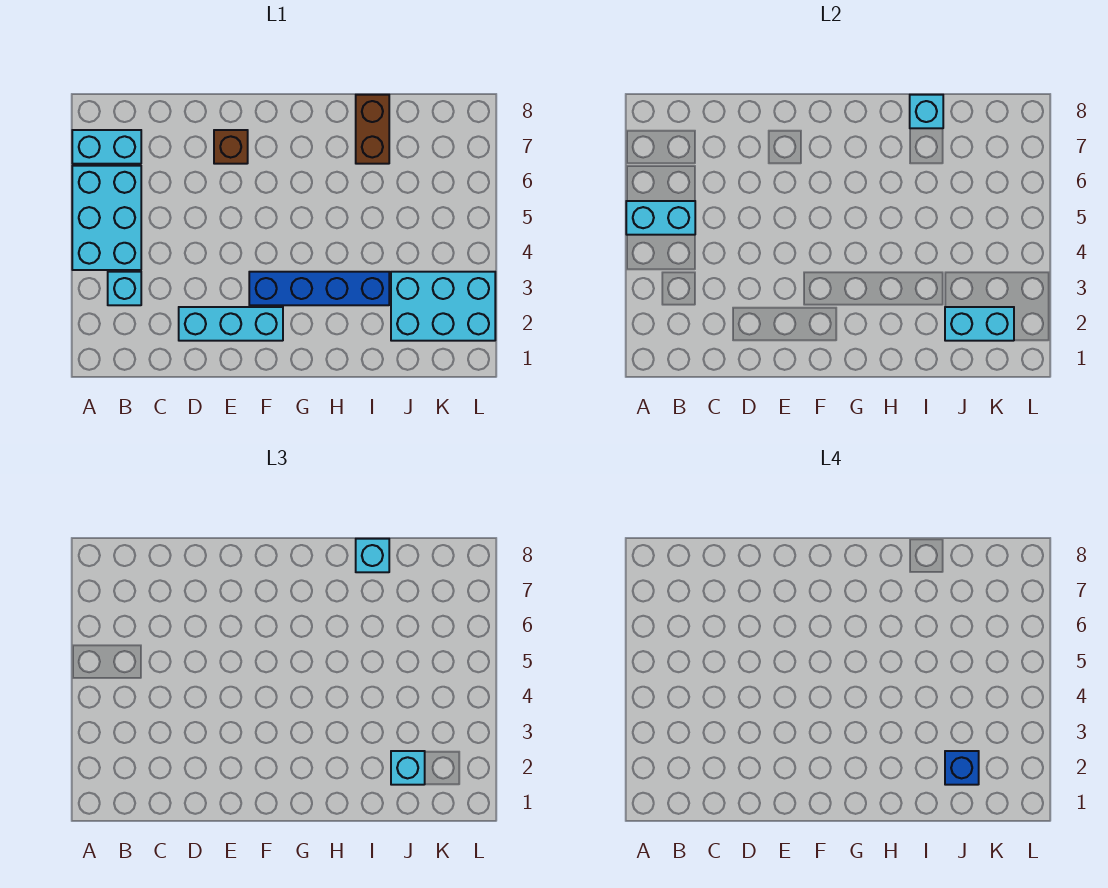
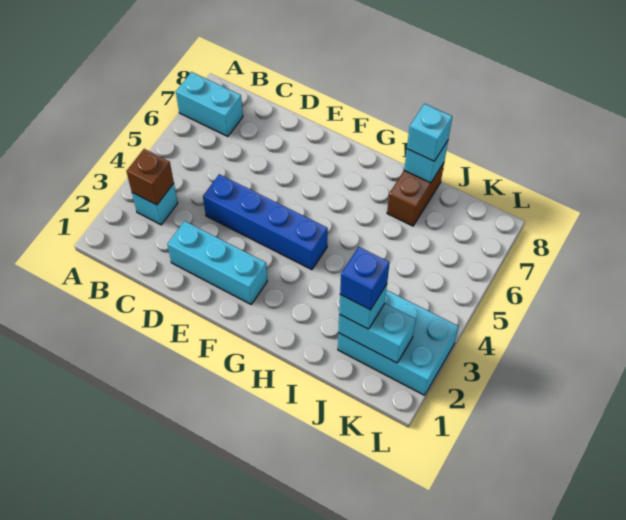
cyan 2x3 brick [72,166,141,270] -> none
cyan 1x2 brick [626,201,695,235] -> none
brown 1x1 brick [214,130,248,164] -> brown 1x1 brick moved to [126,149,174,205]
blue 1x4 brick [249,272,389,305] -> blue 1x4 brick moved to [203,174,328,270]

